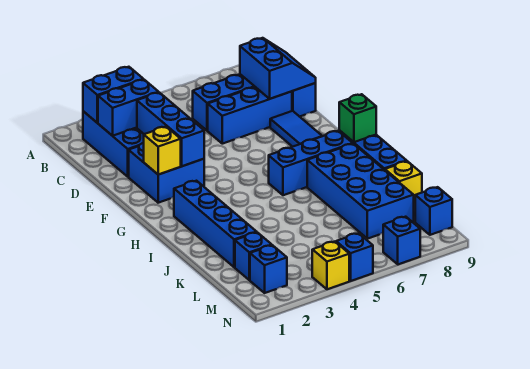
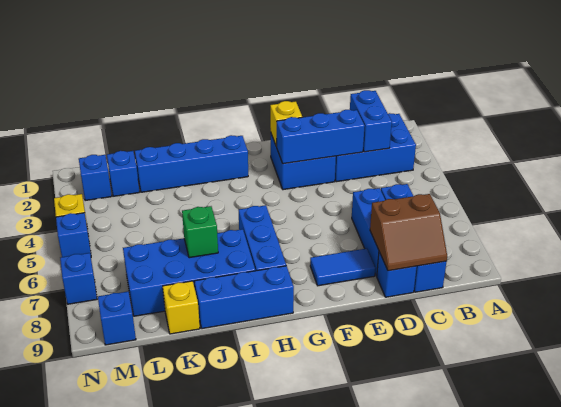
blue 1x2 brick [83,67,144,123] -> none
blue 2x2 slope [240,38,316,99] -> brown 2x2 slope [370,194,447,271]
green 1x1 brick [339,94,376,142] -> green 1x1 brick moved to [182,206,218,258]

